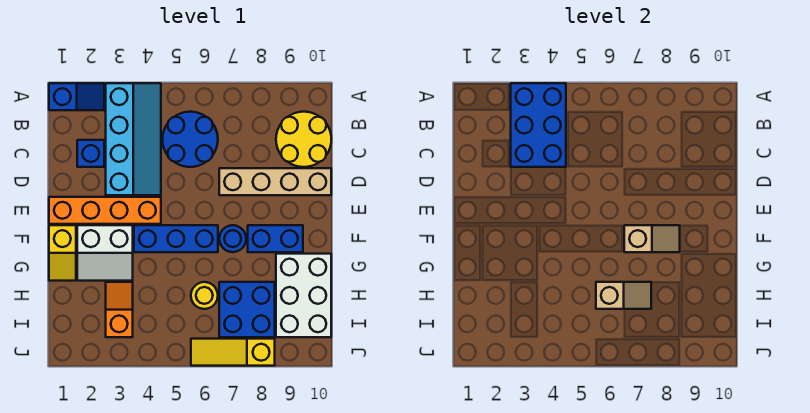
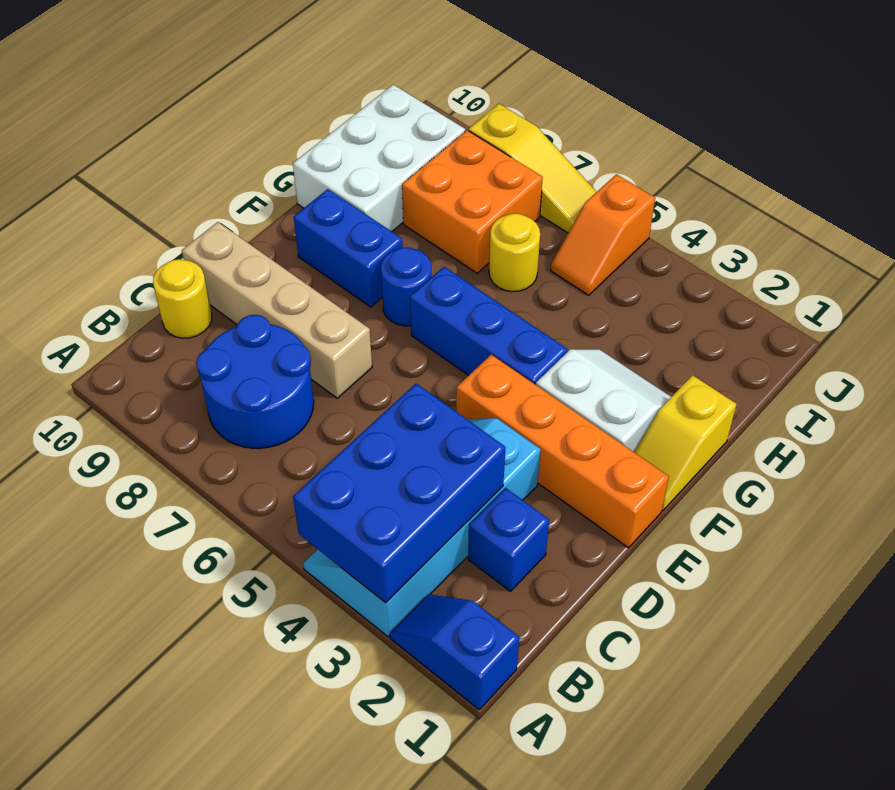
blue 2x2 round brick [163,112,218,167] -> blue 2x2 round brick moved to [196,315,314,448]
yellow 2x2 round brick [276,112,331,167] -> yellow 1x1 round brick [153,259,212,338]
yellow 1x2 slope [49,225,76,281] -> yellow 1x2 slope turned to [634,375,737,511]
tan 1x2 slope [624,225,680,252] -> none
orange 1x2 slope [106,282,133,337] -> orange 1x2 slope moved to [551,174,655,295]
tan 1x2 slope [596,282,651,309] -> none
blue 2x2 brick [219,282,275,337] -> orange 2x2 brick [402,130,543,273]

